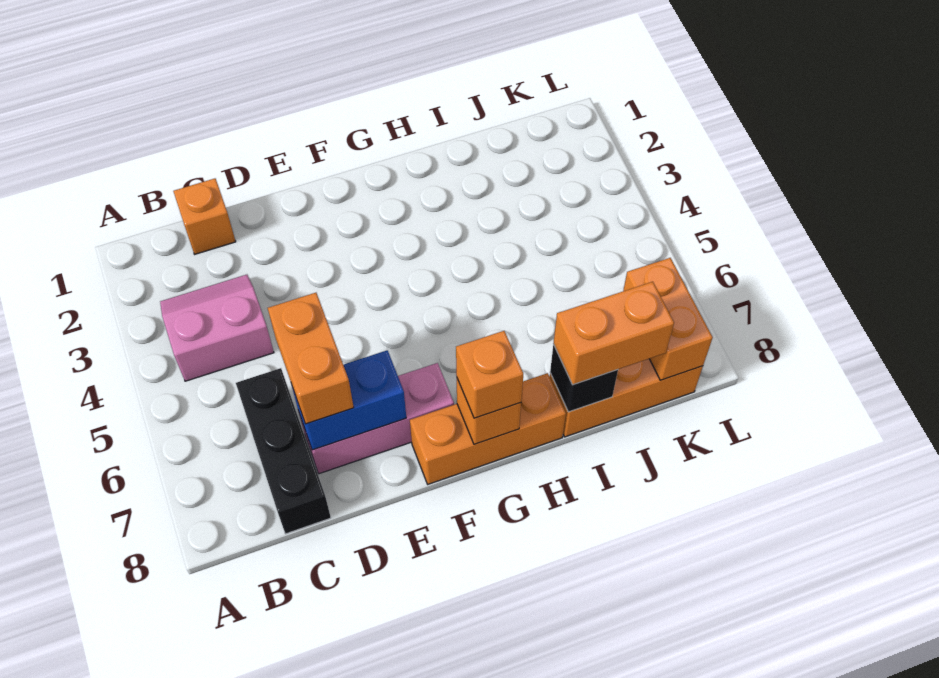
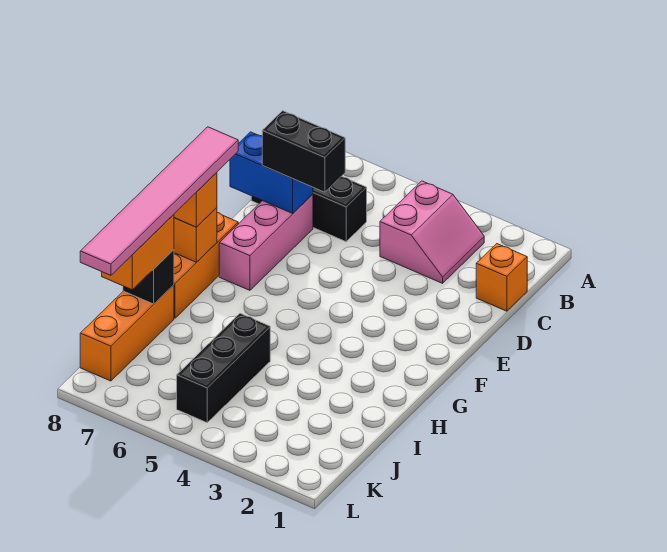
orange 1x2 brick [268,293,354,424] -> black 1x2 brick [262,111,345,192]
blue 1x2 brick [292,350,406,450] -> blue 1x2 brick turned to [230,132,313,213]
none -> pink 1x6 tile [80,127,238,275]
none -> black 1x3 brick [177,313,270,423]
orange 1x2 brick [623,258,713,380] -> none

